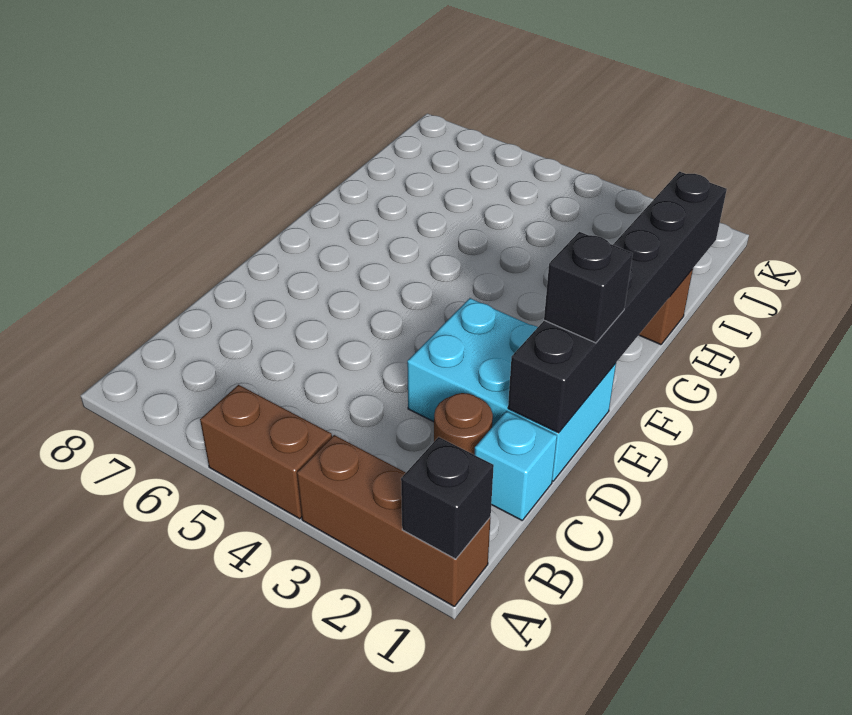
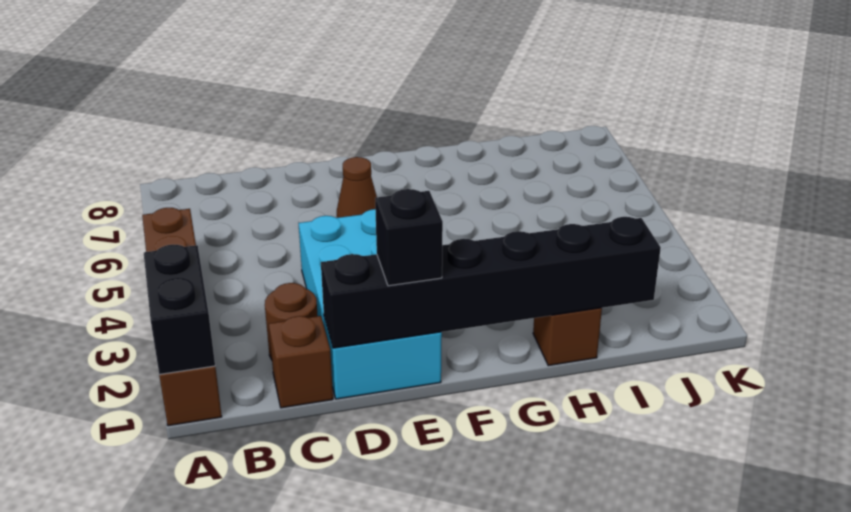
black 1x1 brick [401,437,494,559] -> black 1x2 brick [144,244,215,374]
cyan 1x1 brick [475,411,557,520] -> brown 1x1 brick [269,316,333,408]
cyan 2x3 brick [407,298,616,481] -> cyan 2x4 brick [299,209,442,399]
none -> brown 1x1 cone [337,157,377,218]

